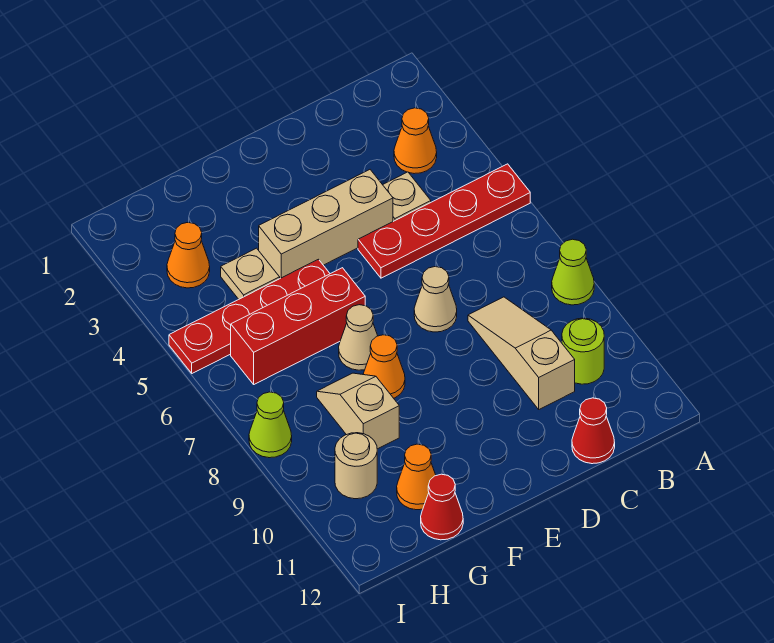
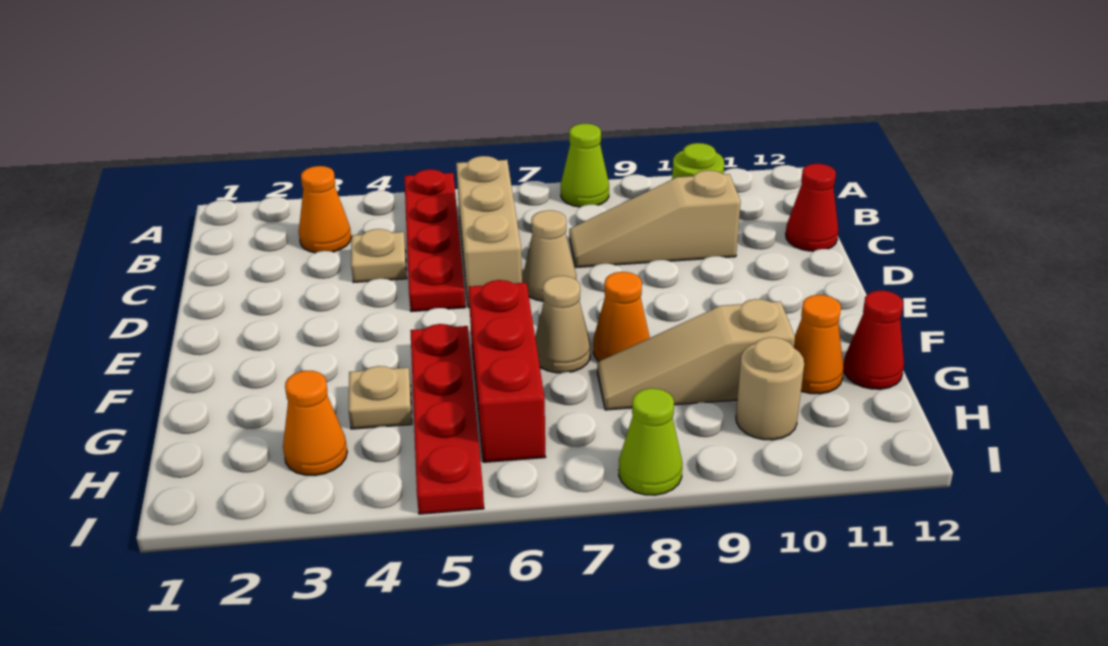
tan 1x3 brick [259,170,393,278] -> tan 1x3 brick moved to [456,156,522,308]
tan 1x2 slope [317,373,399,449] -> tan 1x3 slope [597,299,795,410]

